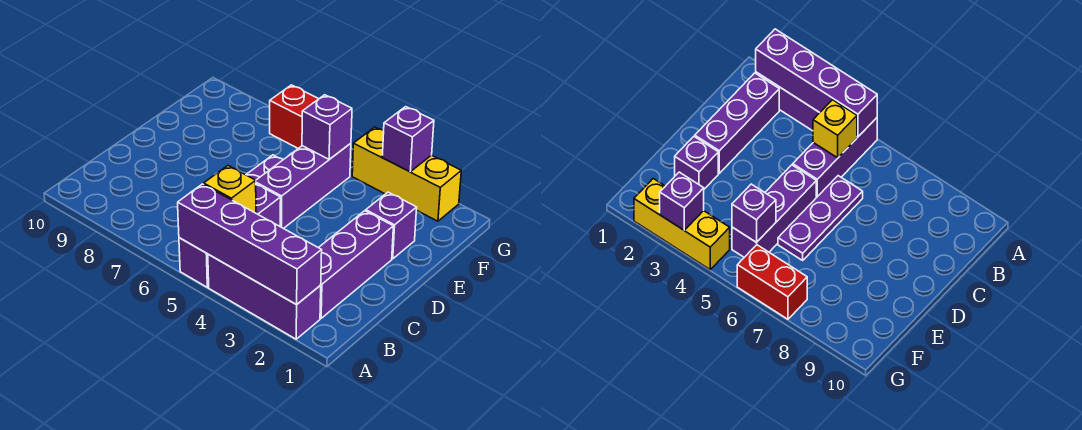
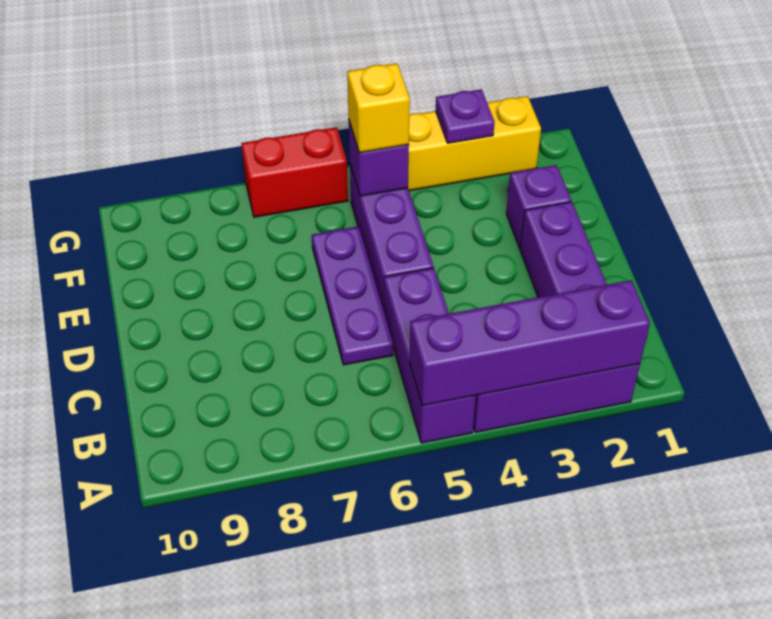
yellow 1x1 brick [204,166,256,213] -> yellow 1x1 brick moved to [347,63,410,153]
purple 1x1 brick [382,107,434,172] -> purple 1x1 plate [436,89,494,143]

